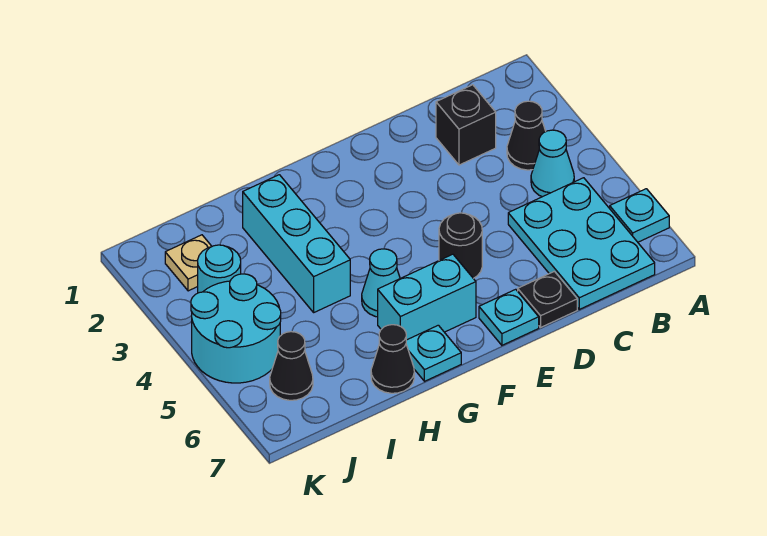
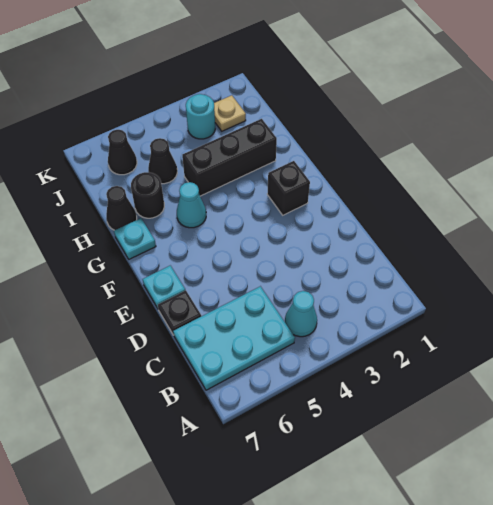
cyan 1x1 plate [610,189,669,242] -> none
black 1x1 cone [507,101,546,170] -> black 1x1 cone moved to [148,138,177,184]
black 1x1 brick [436,85,496,165] -> black 1x1 brick moved to [267,161,310,215]
black 1x1 round brick [439,213,482,278] -> black 1x1 round brick moved to [131,172,164,218]
cyan 1x2 brick [378,254,476,340] -> none
cyan 1x3 brick [243,175,350,312] -> black 1x3 brick [182,119,277,196]
cyan 2x2 round brick [191,274,281,383] -> none

